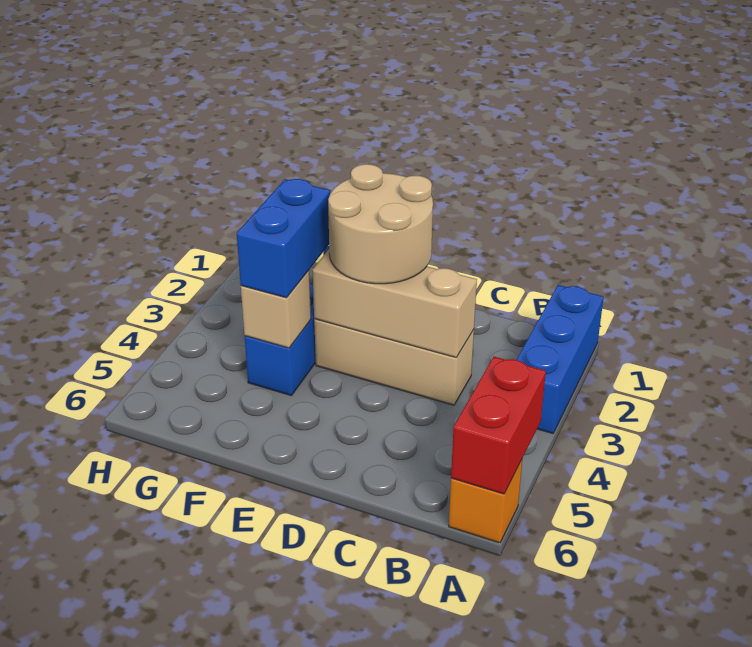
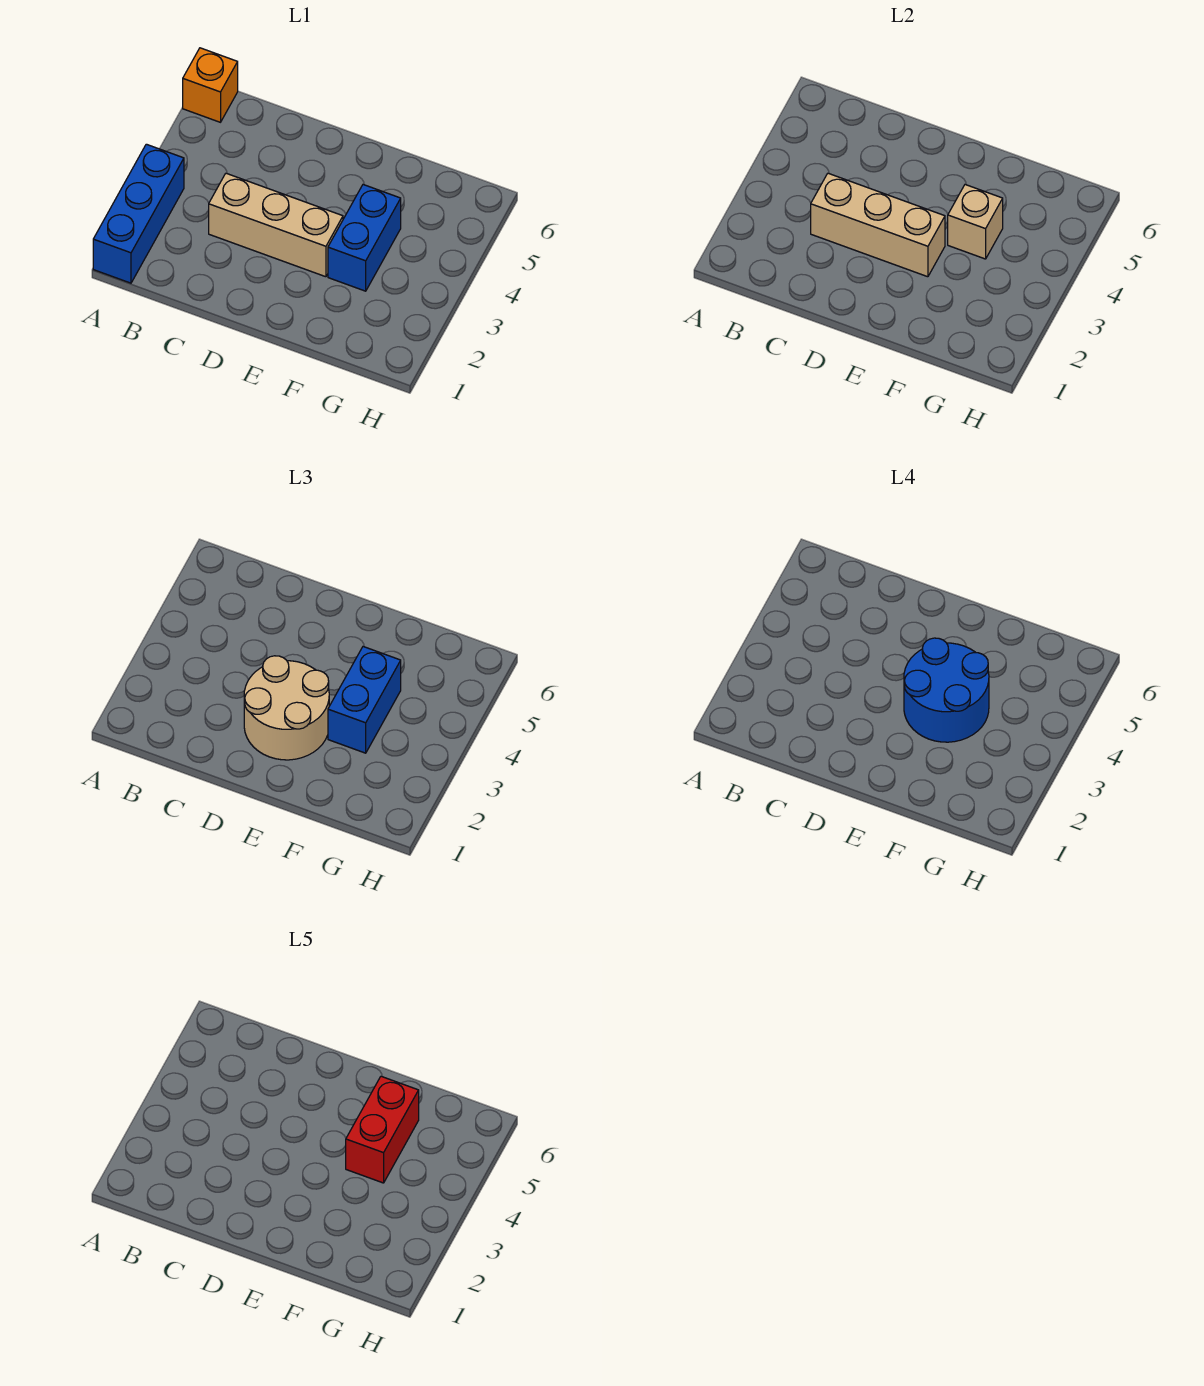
red 1x2 brick [451,357,546,494] -> red 1x2 brick moved to [346,1076,419,1183]
none -> blue 2x2 round brick [904,638,989,742]

